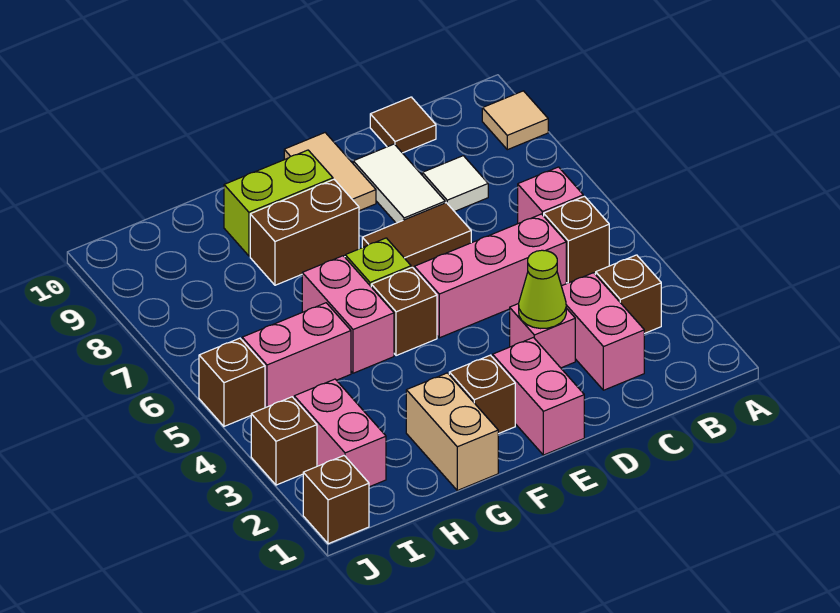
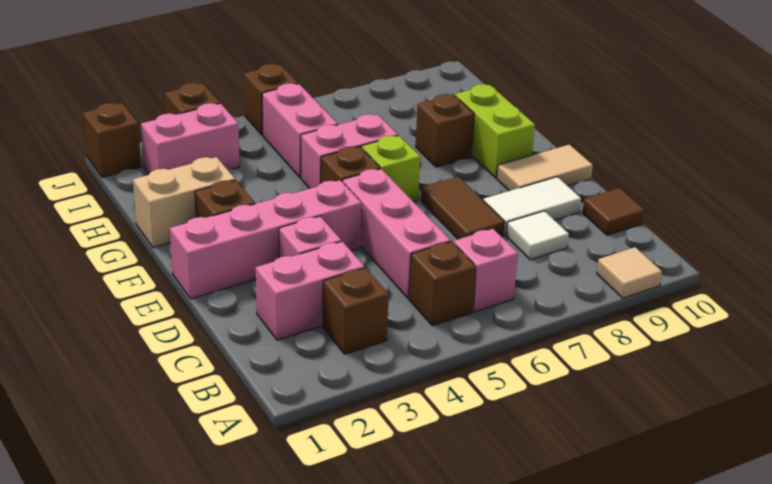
lime 1x1 cone [519,250,566,329] -> none
pink 1x2 brick [493,338,584,455] -> pink 1x4 brick [170,180,361,299]
brown 1x2 brick [250,180,359,285] -> brown 1x1 brick [416,94,474,167]

